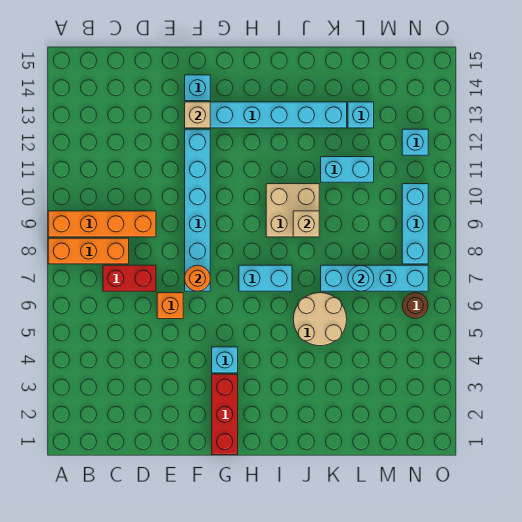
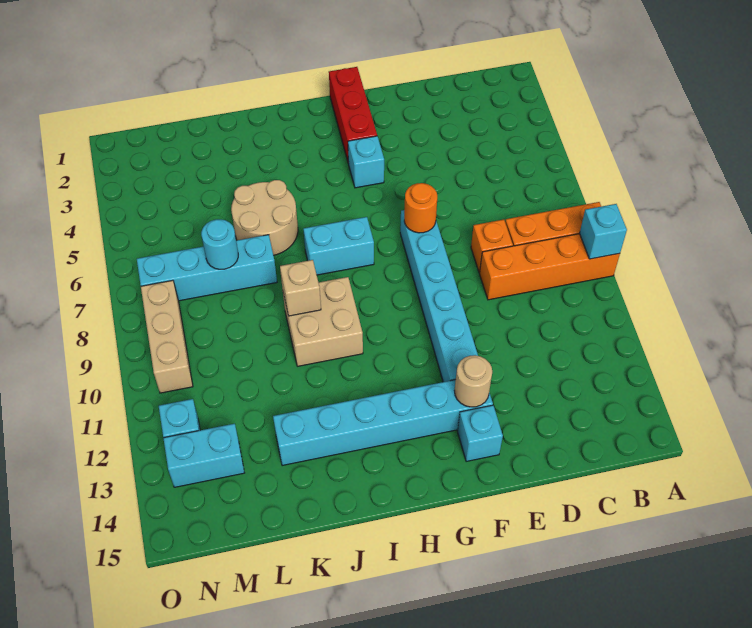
red 1x2 brick [103,265,156,291] -> none
orange 1x1 brick [157,293,183,319] -> orange 1x1 brick moved to [471,220,513,273]
tan 1x1 brick [185,102,210,128] -> tan 1x1 round brick [455,355,492,407]
cyan 1x2 brick [321,157,374,182] -> cyan 1x2 brick moved to [163,424,244,487]
cyan 1x1 brick [348,102,374,128] -> cyan 1x1 brick moved to [580,204,627,259]
brown 1x1 round brick [402,293,428,319] -> none
cyan 1x3 brick [402,184,428,264] -> tan 1x3 brick [141,280,193,393]

